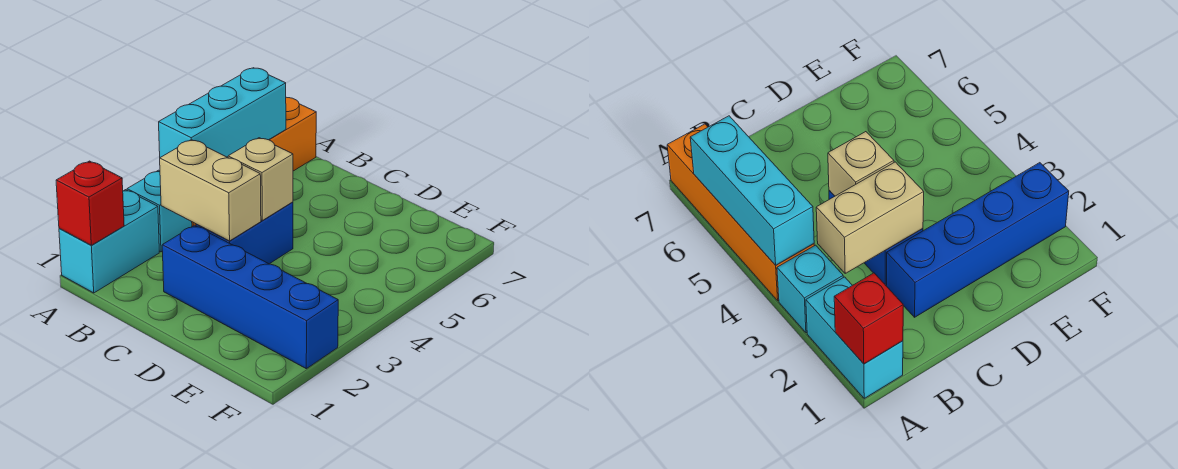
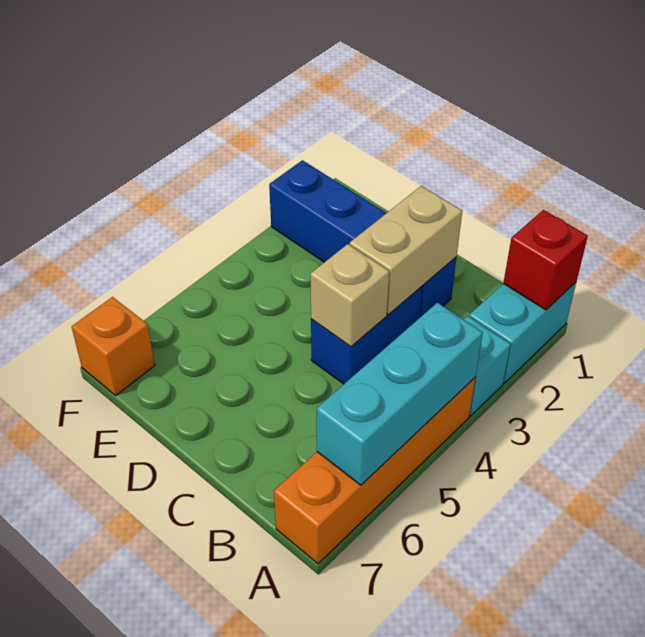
tan 1x2 brick [160,140,261,241] -> tan 1x2 brick turned to [350,186,462,314]
none -> orange 1x1 brick [72,297,155,395]

